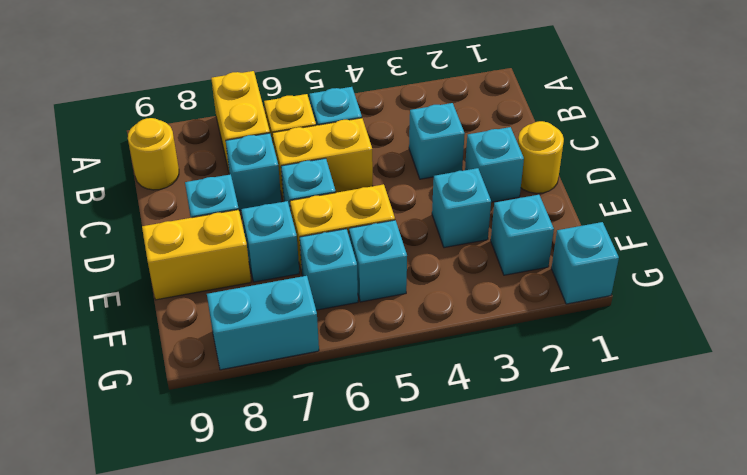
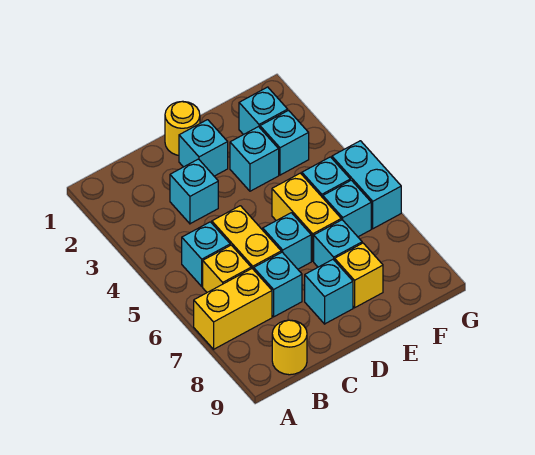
yellow 1x2 brick [142,210,251,300] -> yellow 1x1 brick [335,243,383,308]
cyan 1x1 brick [551,222,619,304] -> cyan 1x1 brick moved to [260,110,309,175]
cyan 1x2 brick [207,276,319,370] -> cyan 1x2 brick moved to [332,141,401,229]

